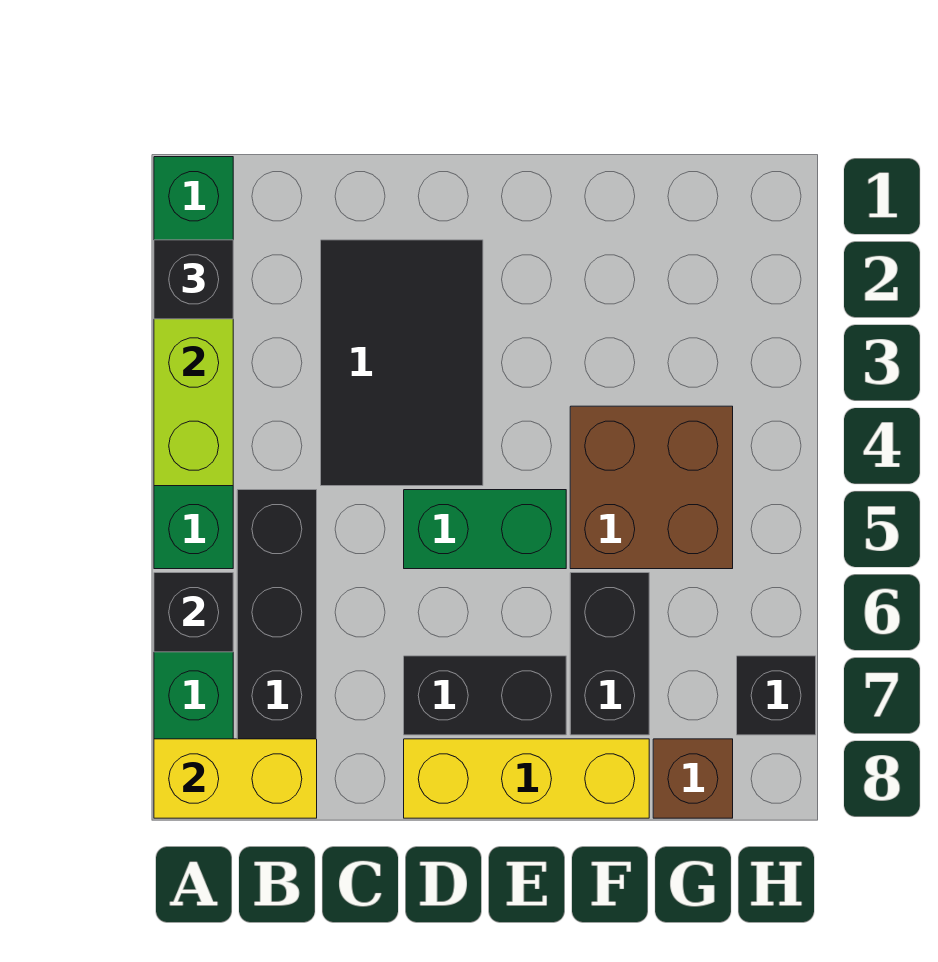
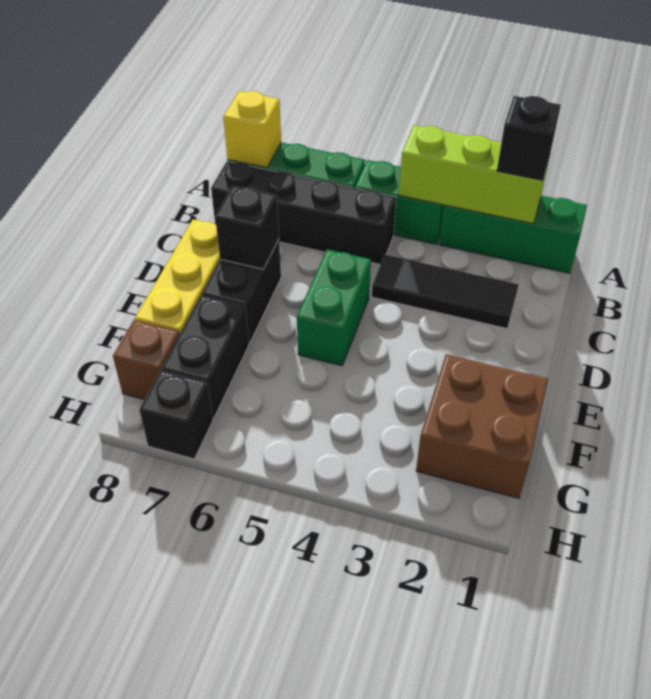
black 1x1 brick [154,573,233,652] -> black 1x1 brick moved to [215,186,279,269]
yellow 1x2 brick [154,739,317,818] -> yellow 1x1 brick [223,91,281,168]
black 2x3 tile [321,240,483,486] -> black 1x3 tile [372,255,518,329]
brown 2x2 brick [570,406,733,569] -> brown 2x2 brick moved to [416,354,548,498]
black 1x2 brick [570,573,649,735] -> black 1x2 brick turned to [162,296,249,418]

